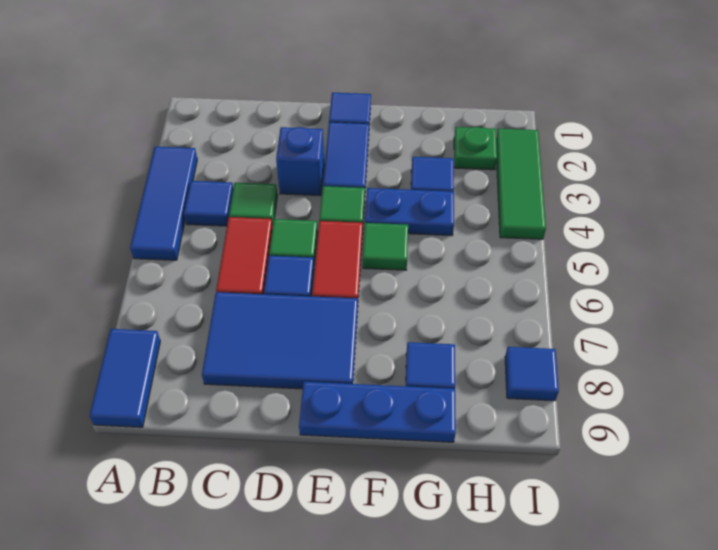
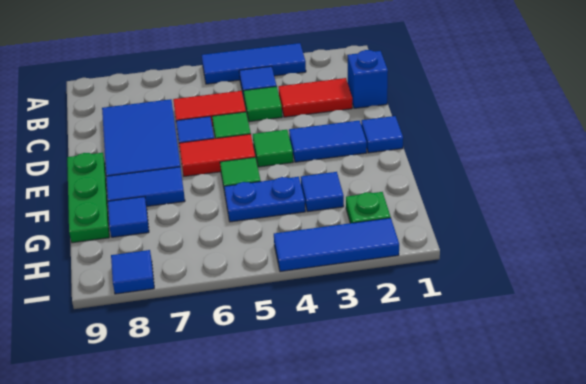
blue 1x2 tile [89,329,160,427] -> blue 1x2 tile moved to [106,167,185,206]
none -> red 1x2 tile [279,78,352,117]
blue 1x1 brick [276,127,324,196] -> blue 1x1 brick moved to [347,50,388,108]
blue 1x3 plate [299,382,456,442] -> green 1x3 plate [67,153,109,243]
blue 1x2 plate [365,188,454,236] -> blue 1x2 plate turned to [224,177,305,222]
green 1x3 tile [496,129,546,239] -> blue 1x3 tile [274,218,399,272]

